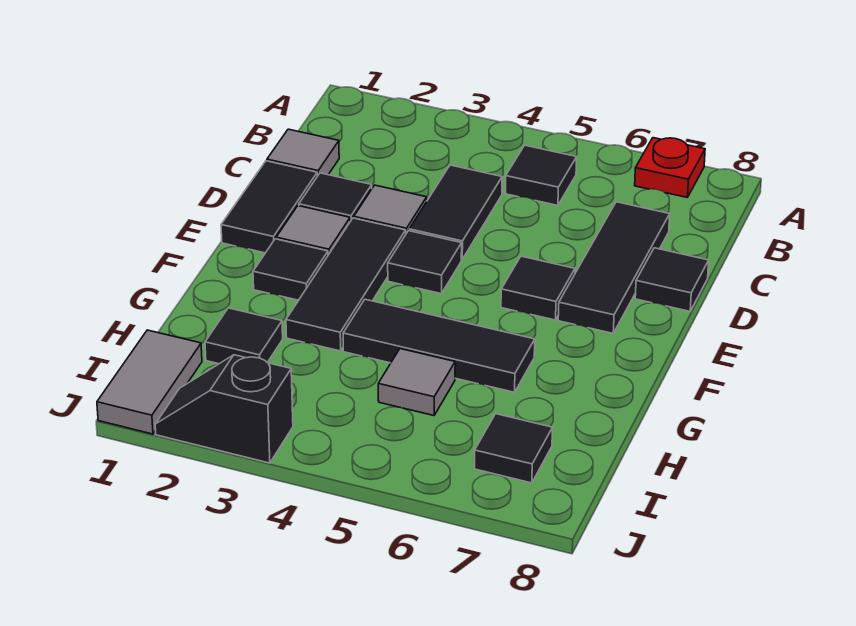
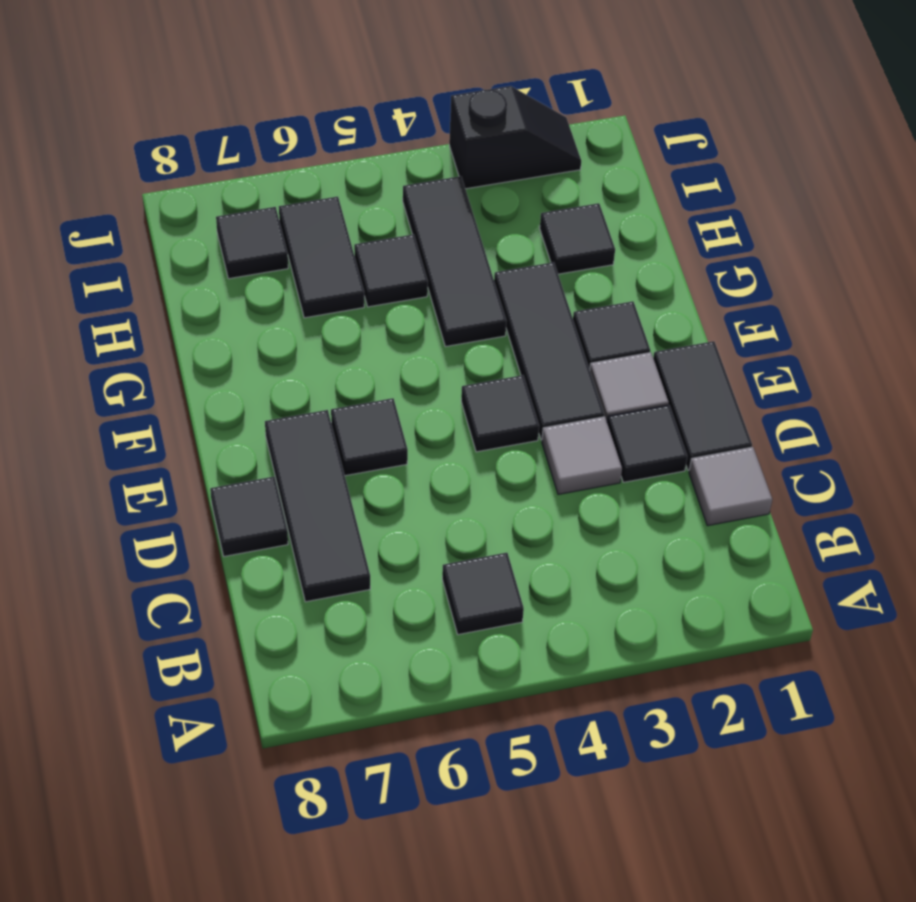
red 1x1 plate [635,138,705,197] -> none
black 1x2 tile [409,165,502,259] -> black 1x2 tile moved to [279,197,364,318]
black 1x3 tile [343,299,535,392] -> black 1x3 tile turned to [403,176,506,347]
grey 1x1 tile [378,349,455,416] -> black 1x1 tile [354,234,428,307]
grey 1x2 tile [97,330,202,434] -> none

